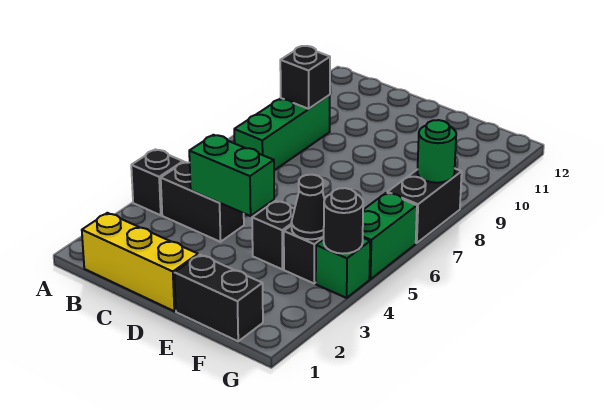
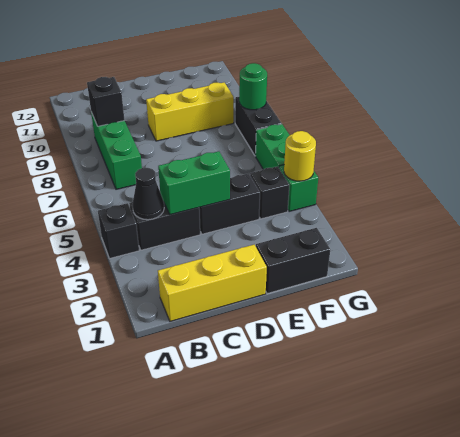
none -> yellow 1x3 brick [146,83,234,141]
black 1x1 brick [252,201,295,269] -> black 1x2 brick [199,173,260,234]
black 1x1 cone [291,175,325,239] -> black 1x1 cone moved to [132,168,164,220]
black 1x1 round brick [324,188,363,254] -> yellow 1x1 round brick [284,131,316,181]

